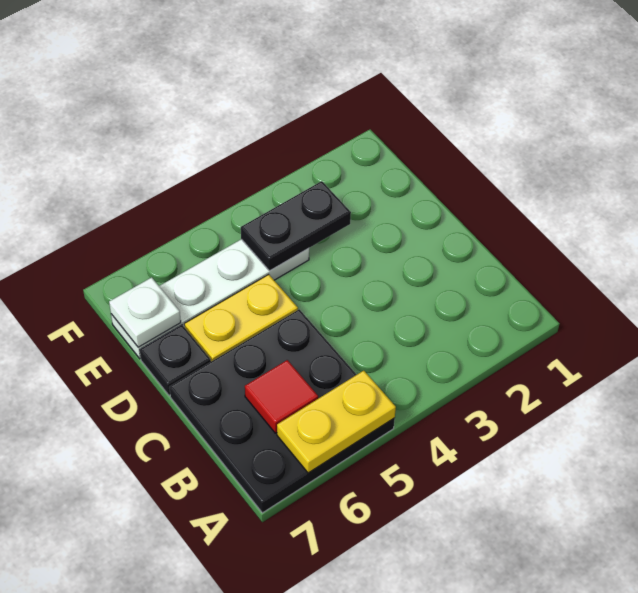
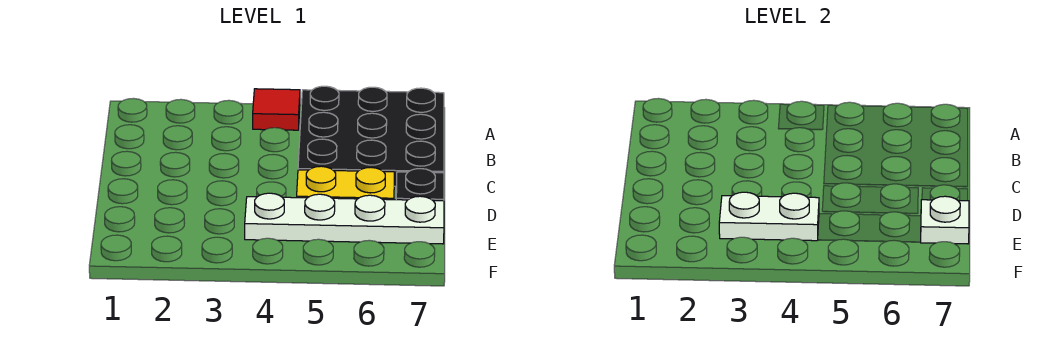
yellow 1x2 plate [277,371,396,473] -> none
red 1x1 tile [245,360,318,433] -> red 1x1 tile moved to [253,89,300,130]
black 1x2 plate [241,181,351,271] -> white 1x2 plate [719,192,819,241]

